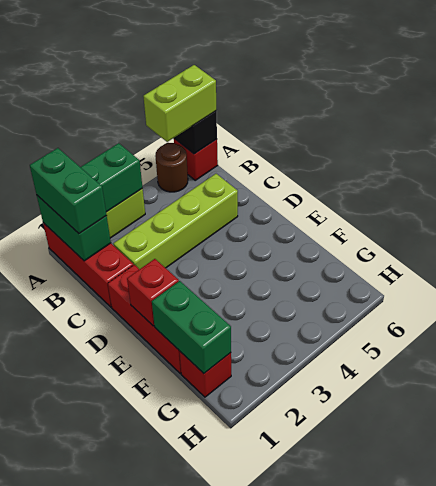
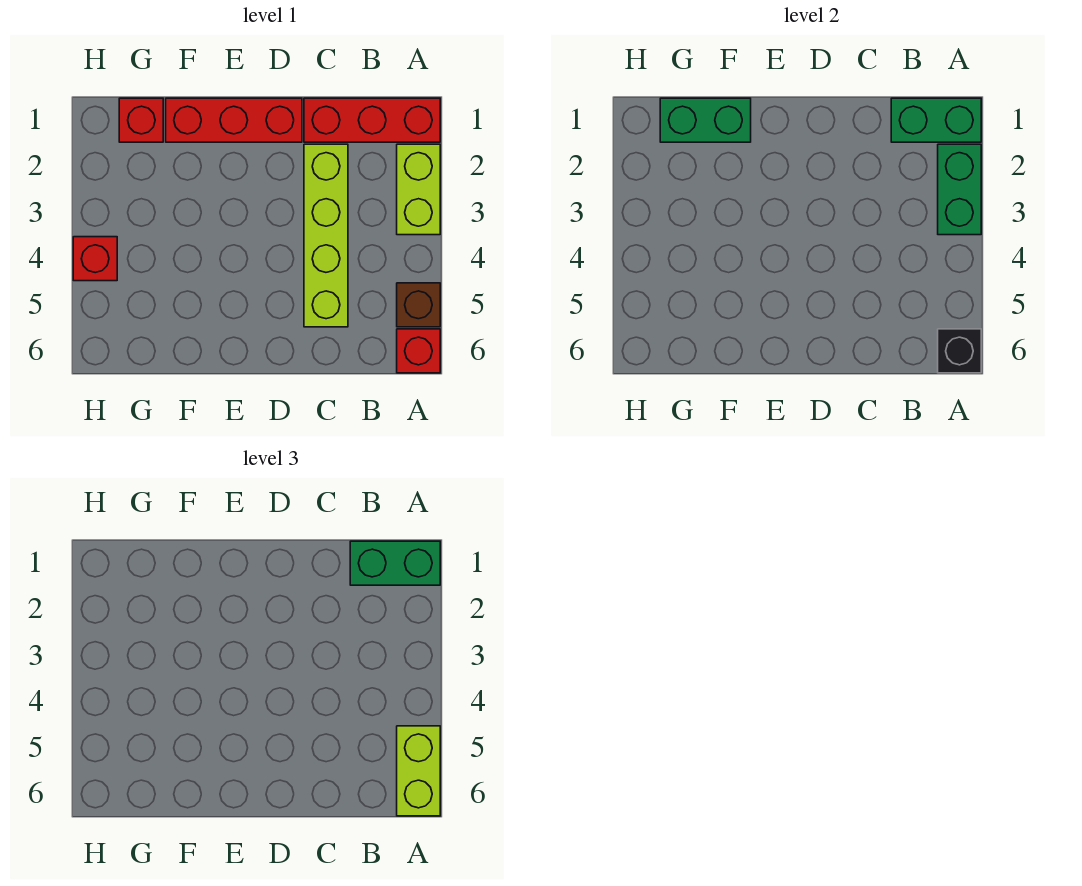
brown 1x1 round brick [155,143,188,192] -> brown 1x1 brick [397,283,440,327]
red 1x1 brick [127,259,179,326] -> red 1x1 brick moved to [73,237,117,281]

